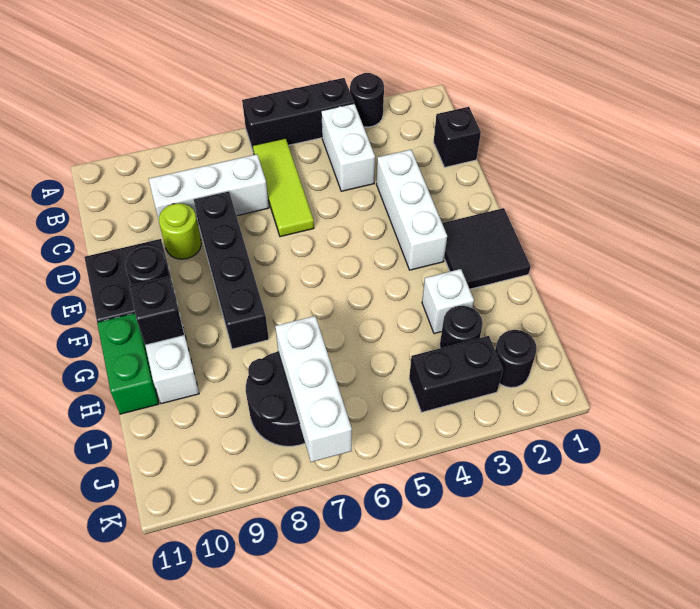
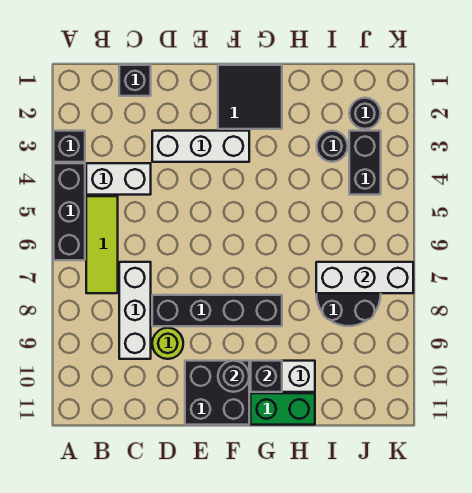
black 1x1 round brick [350,73,384,127] -> black 1x1 brick [54,131,85,162]
lime 1x3 tile [253,138,314,237] -> lime 1x3 tile turned to [86,196,118,293]
white 1x1 brick [422,269,474,334] -> none

